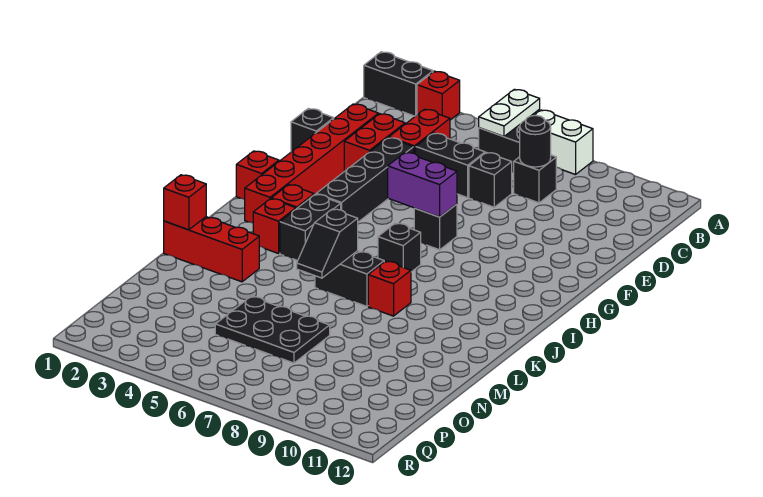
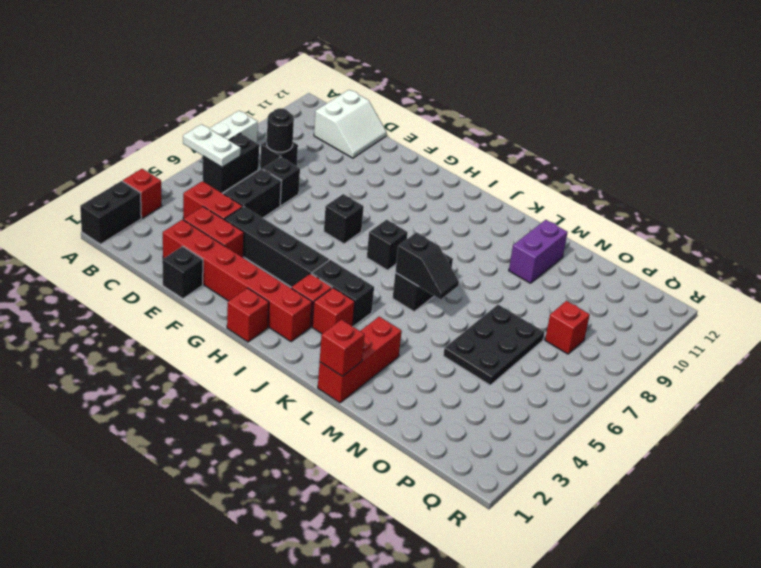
none -> white 2x2 slope [314,90,386,158]
purple 1x2 brick [388,152,457,217] -> purple 1x2 brick moved to [509,220,568,283]
red 1x1 brick [368,261,411,316] -> red 1x1 brick moved to [545,301,590,354]

